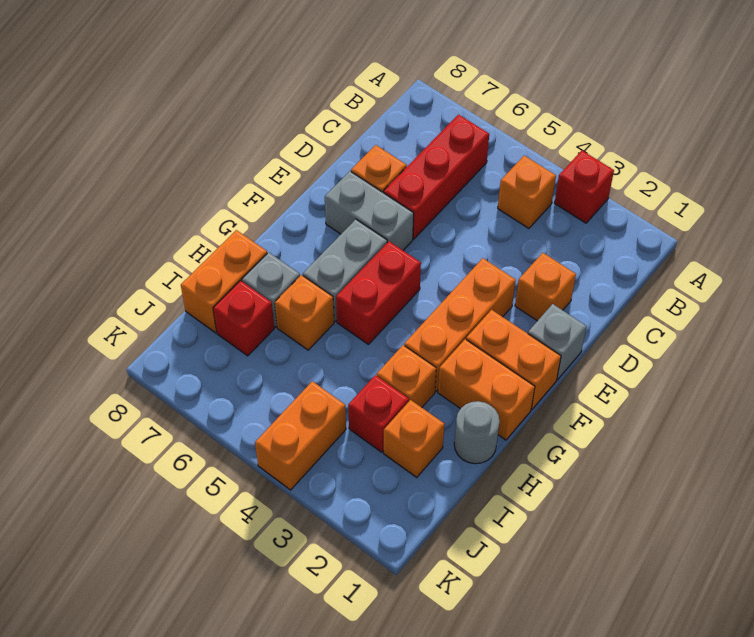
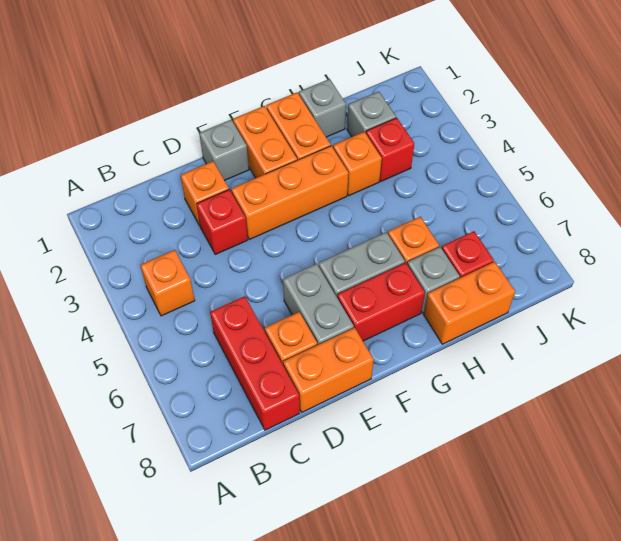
red 1x1 brick [555,151,614,223] -> red 1x1 brick moved to [196,190,248,254]
red 1x3 brick [383,115,489,239] -> red 1x3 brick turned to [210,296,300,430]
red 1x2 brick [336,242,421,344] -> red 1x2 brick moved to [337,263,425,341]
grey 1x1 round brick [454,401,500,464] -> grey 1x1 brick [299,79,346,137]
orange 1x1 brick [384,400,445,477] -> grey 1x1 brick [347,92,396,137]
orange 1x2 brick [255,381,346,490] -> orange 1x2 brick moved to [283,328,374,412]

